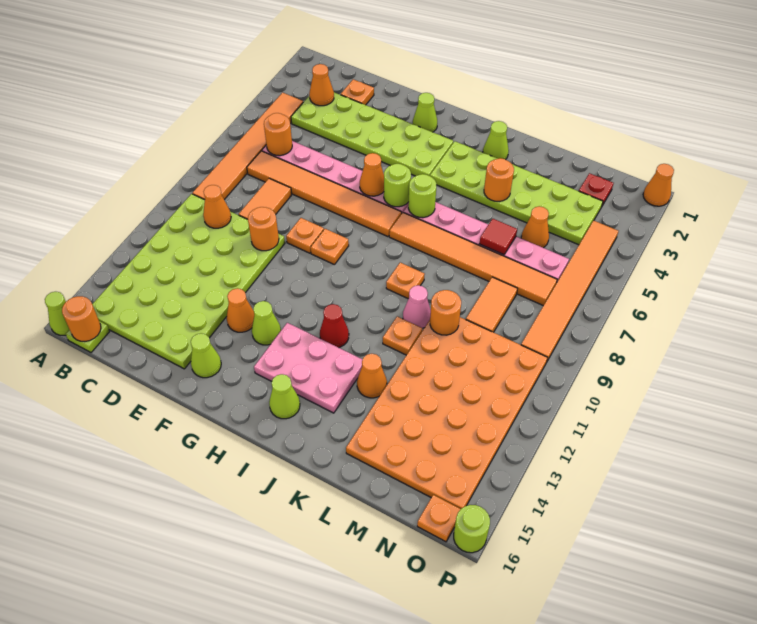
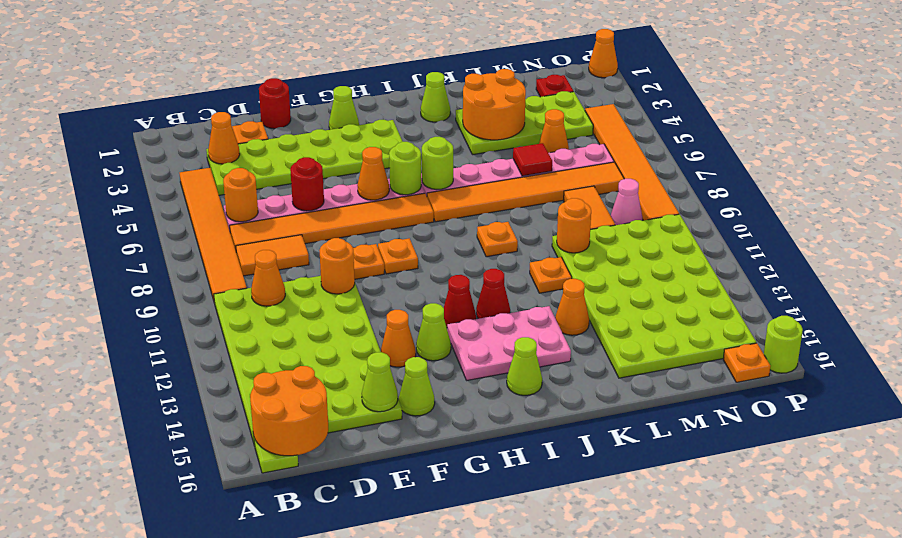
lime 1x1 cone [45,292,69,335] -> lime 1x1 cone moved to [362,352,398,412]
orange 1x1 round brick [62,296,101,341] -> orange 2x2 round brick [250,366,328,456]
orange 1x2 tile [239,178,292,219] -> orange 1x2 tile turned to [236,235,309,276]
none -> red 1x1 round brick [259,78,291,129]
none -> red 1x1 round brick [290,157,324,211]
none -> red 1x1 cone [444,275,476,327]
lime 2x6 plate [430,141,603,245] -> lime 2x4 plate [456,91,593,155]
orange 1x1 round brick [484,158,514,202] -> orange 2x2 round brick [463,69,526,140]
pink 1x1 cone [403,285,431,328] -> pink 1x1 cone moved to [611,179,642,225]
orange 4x6 plate [346,317,548,509] -> lime 4x6 plate [552,214,756,378]

